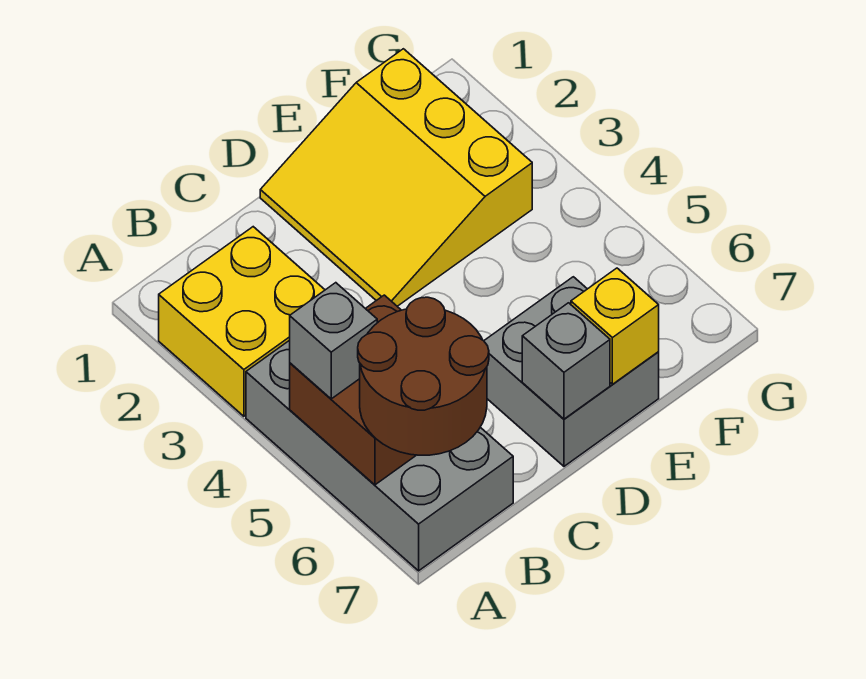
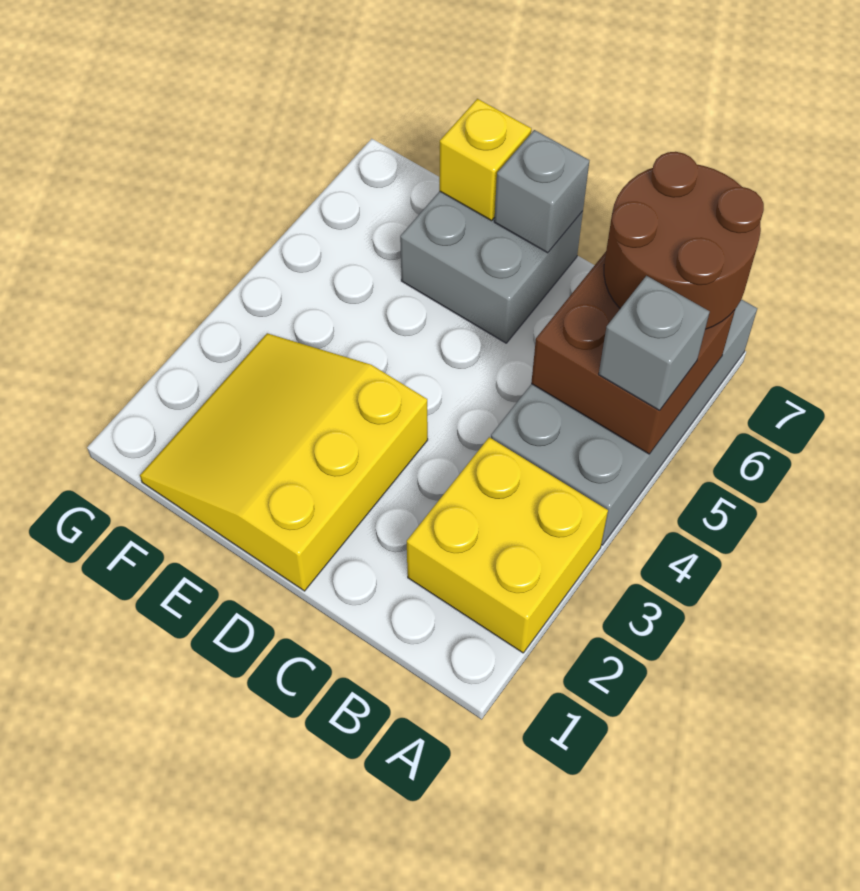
yellow 3x3 slope [260,49,532,306] -> yellow 3x3 slope turned to [140,333,428,591]

